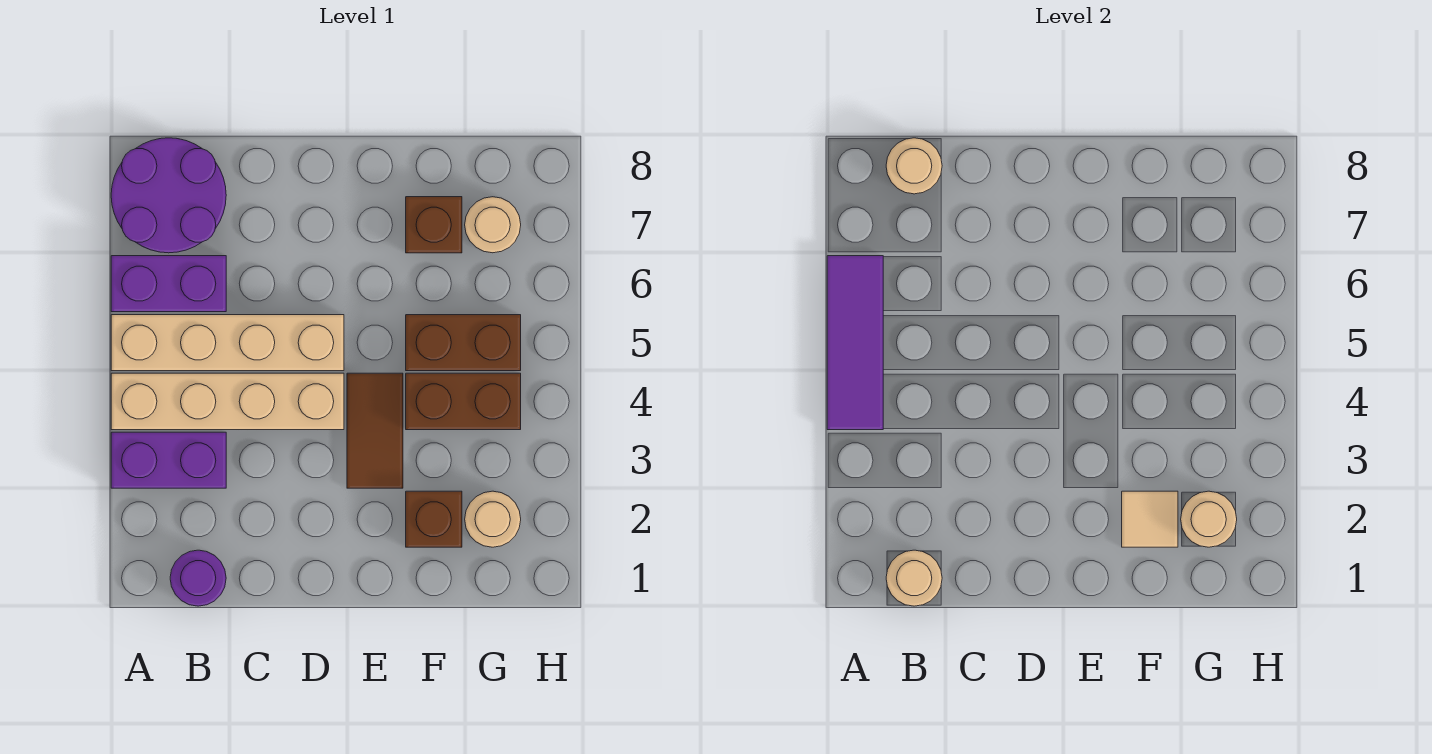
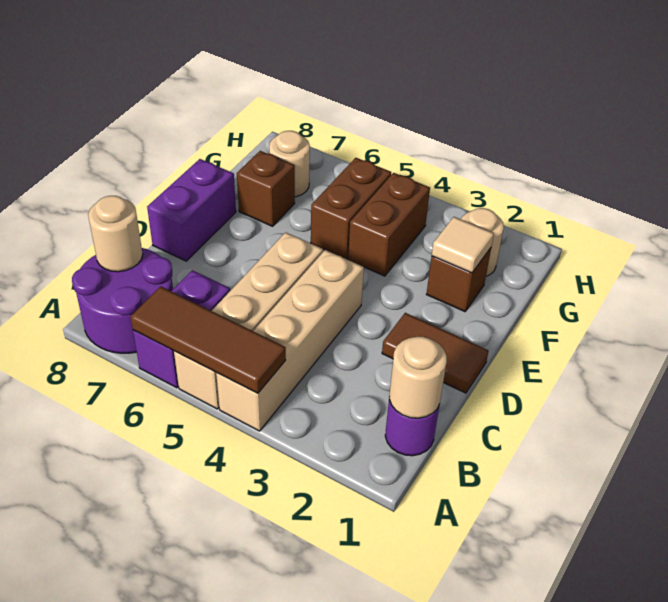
purple 1x2 brick [111,432,226,488] -> purple 1x2 brick moved to [147,159,236,261]
purple 1x3 tile [827,256,883,430] -> brown 1x3 tile [131,287,286,393]
brown 1x2 tile [347,373,403,488] -> brown 1x2 tile moved to [382,313,489,393]
tan 1x1 round brick [1181,491,1237,547] -> none

